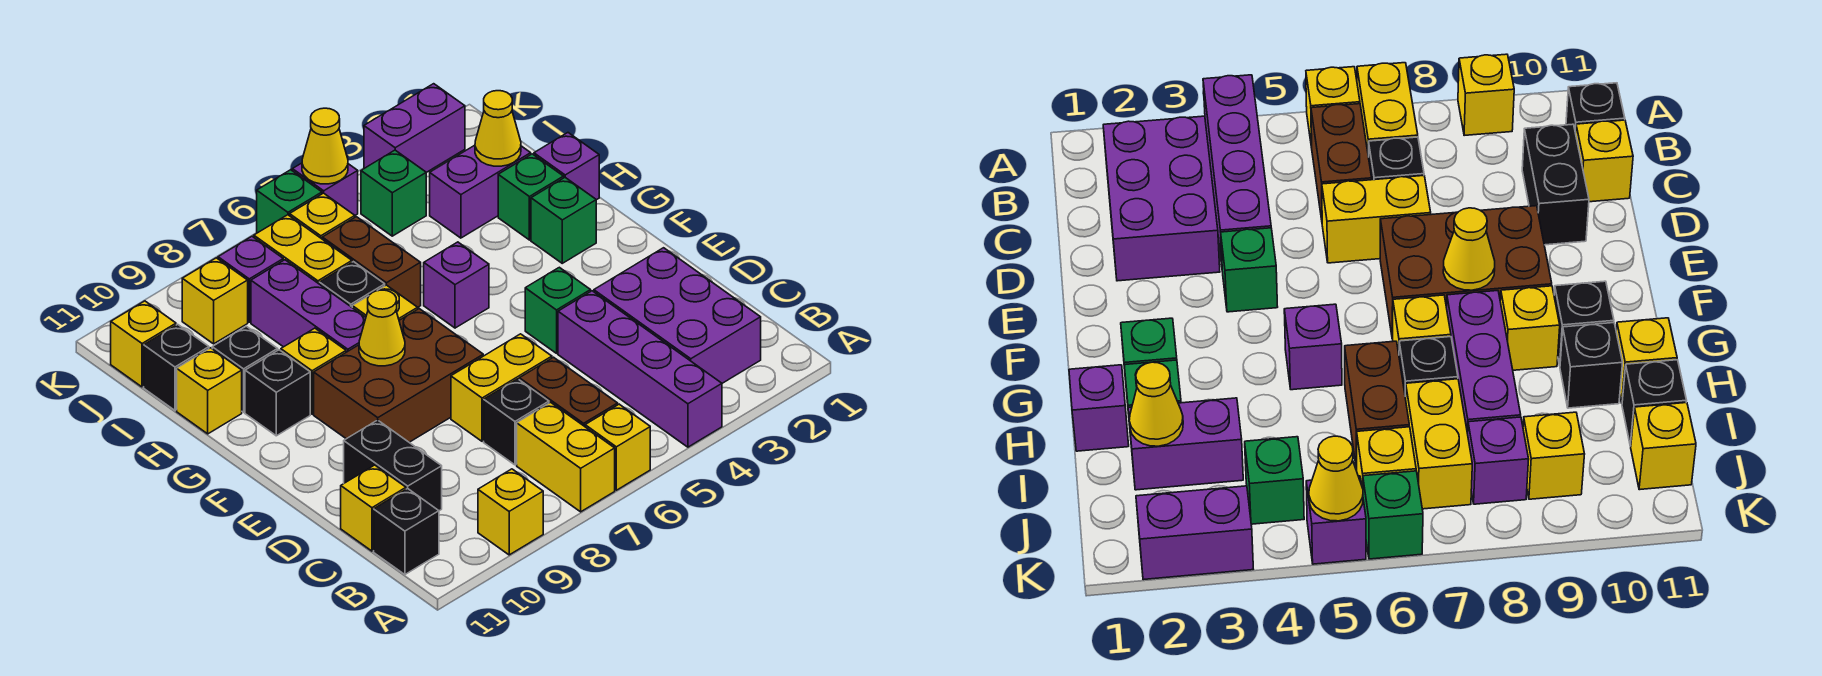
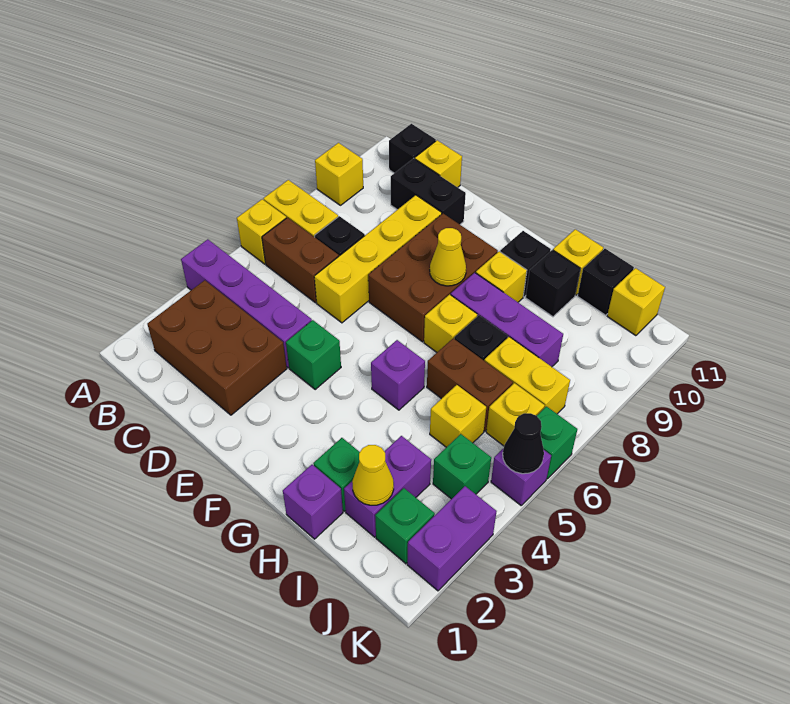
purple 2x3 brick [594,248,761,383] -> brown 2x3 brick [147,280,287,415]
yellow 1x2 brick [451,334,552,441] -> yellow 1x4 brick [314,195,442,323]
green 1x1 brick [531,178,596,263] -> green 1x1 brick moved to [375,488,435,564]
purple 1x1 brick [218,237,283,322] -> none
yellow 1x1 brick [182,258,248,344] -> yellow 1x1 brick moved to [430,385,486,447]
yellow 1x1 cone [302,108,348,184] -> black 1x1 cone [503,413,544,474]

